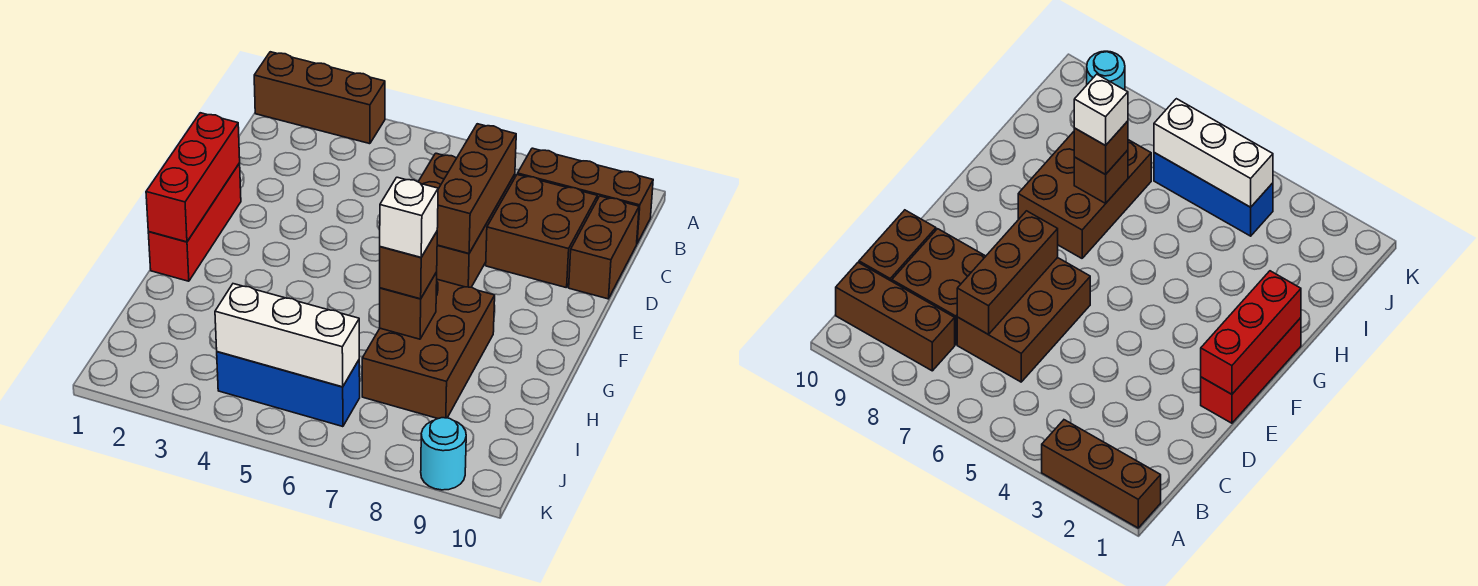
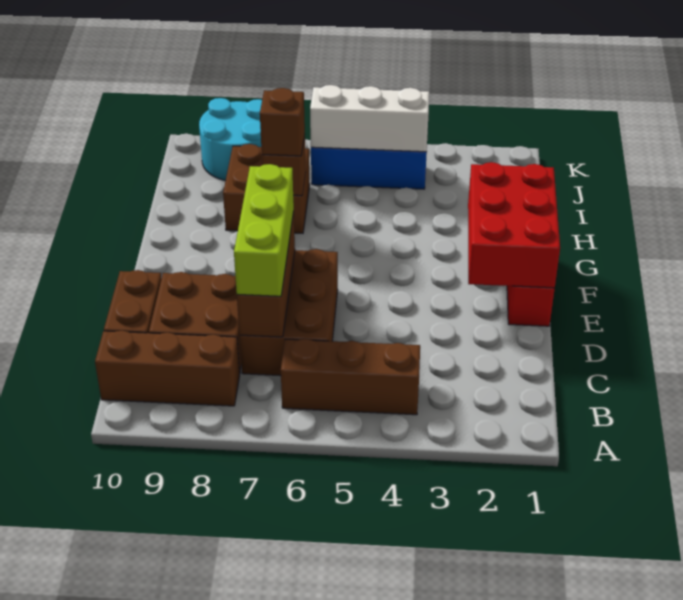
brown 1x3 brick [254,52,385,144] -> brown 1x3 brick moved to [281,339,420,415]
none -> lime 1x3 brick [234,164,294,296]
red 1x3 brick [146,113,240,242] -> red 2x3 brick [468,162,560,288]
brown 2x3 brick [362,279,495,419] -> brown 2x2 brick [223,144,310,233]
white 1x1 brick [380,177,438,257] -> none
cyan 1x1 round brick [421,418,466,490] -> cyan 2x2 round brick [199,98,262,181]

